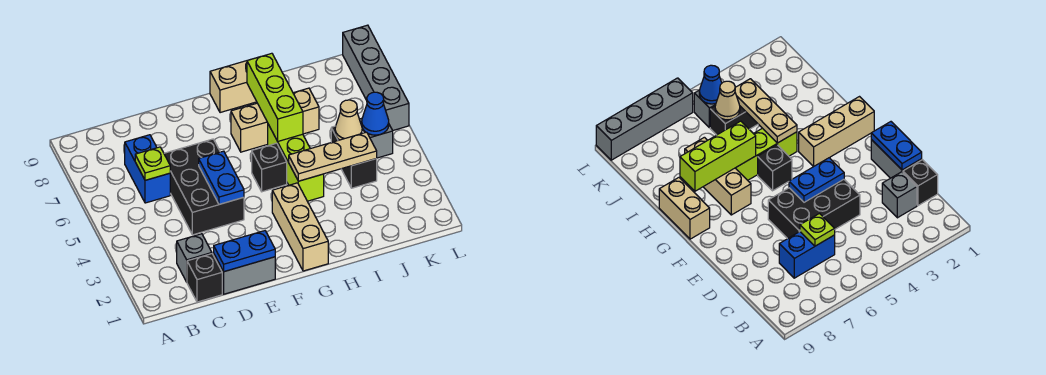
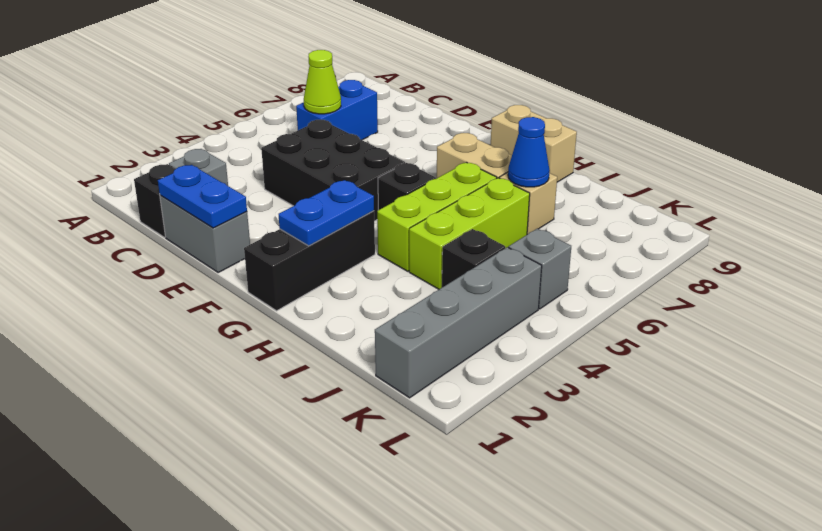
lime 1x1 plate [135,147,170,180] -> lime 1x1 cone [304,50,341,114]
black 2x3 brick [164,139,244,235] -> black 2x3 brick turned to [261,120,405,221]
blue 1x2 plate [199,151,244,204] -> blue 1x2 plate moved to [279,180,374,246]
tan 1x3 brick [272,183,328,271] -> black 1x3 brick [244,211,375,311]
tan 1x3 plate [289,132,377,181] -> none
lime 1x3 brick [247,53,303,141] -> lime 1x3 brick moved to [409,178,530,289]
black 1x2 brick [331,126,377,188] -> black 1x1 brick [442,229,505,287]
tan 1x1 cone [335,100,362,140] -> none
blue 1x1 cone [362,92,389,135] -> blue 1x1 cone moved to [508,117,550,187]
grey 1x4 brick [343,25,409,130] -> grey 1x4 brick moved to [375,247,542,398]

